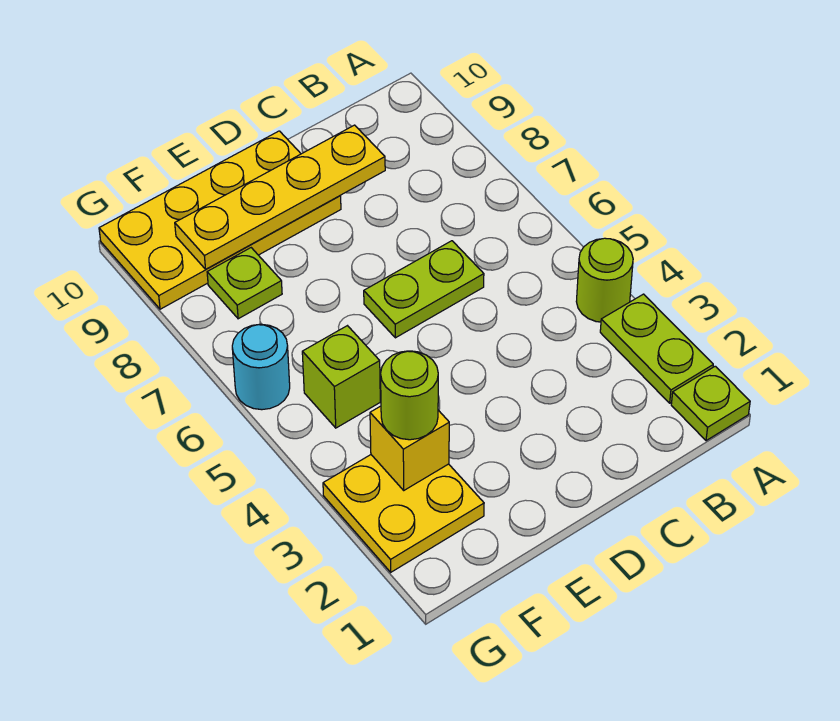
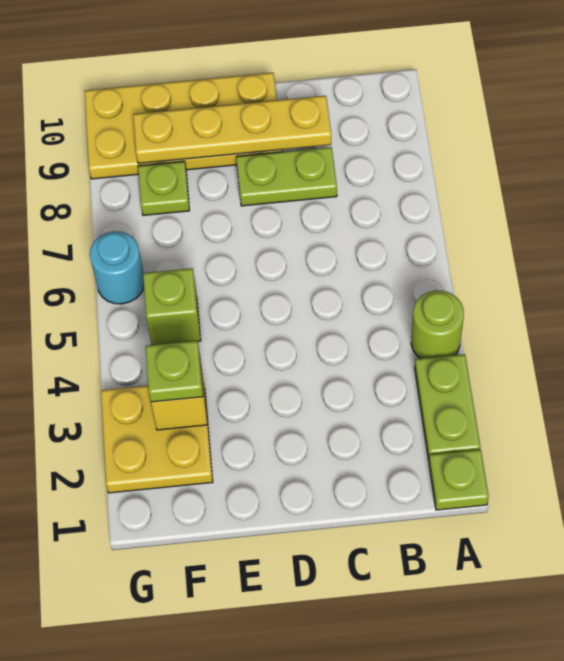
lime 1x2 plate [364,241,484,338] -> lime 1x2 plate moved to [236,147,337,206]
lime 1x1 round brick [381,351,438,440] -> lime 1x1 plate [146,341,203,402]

